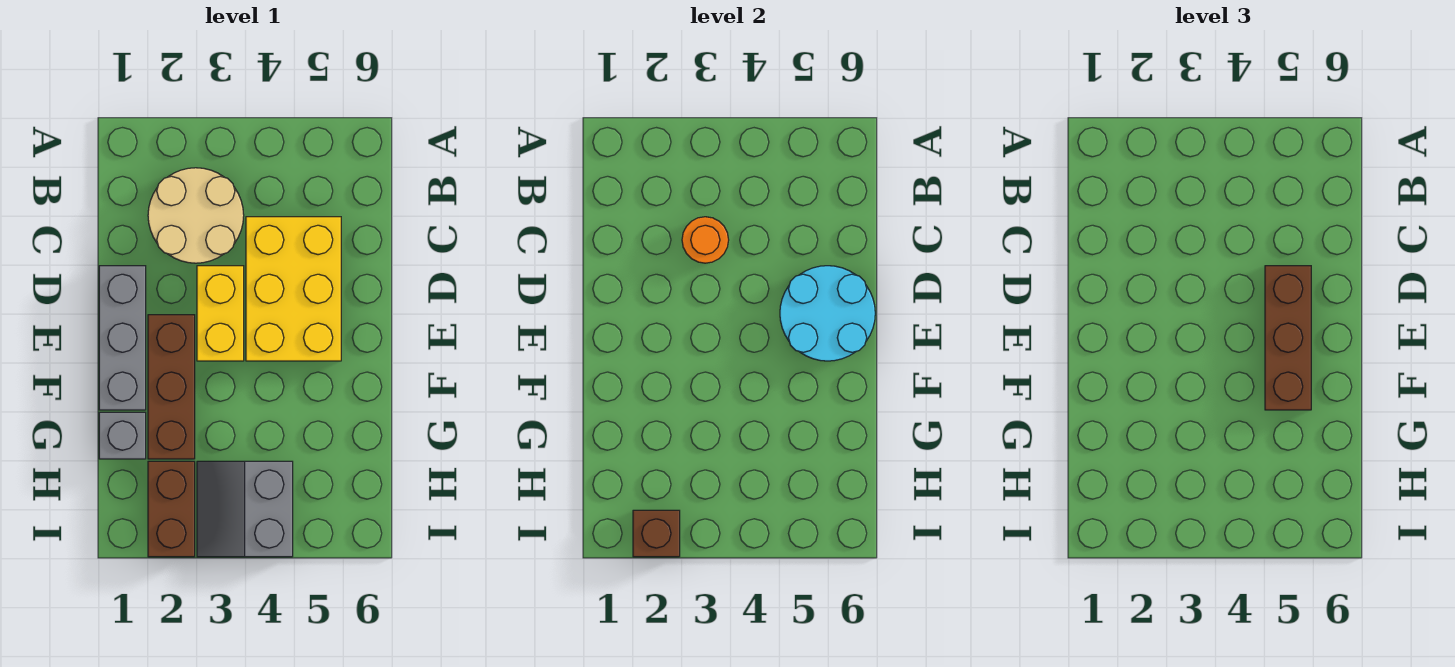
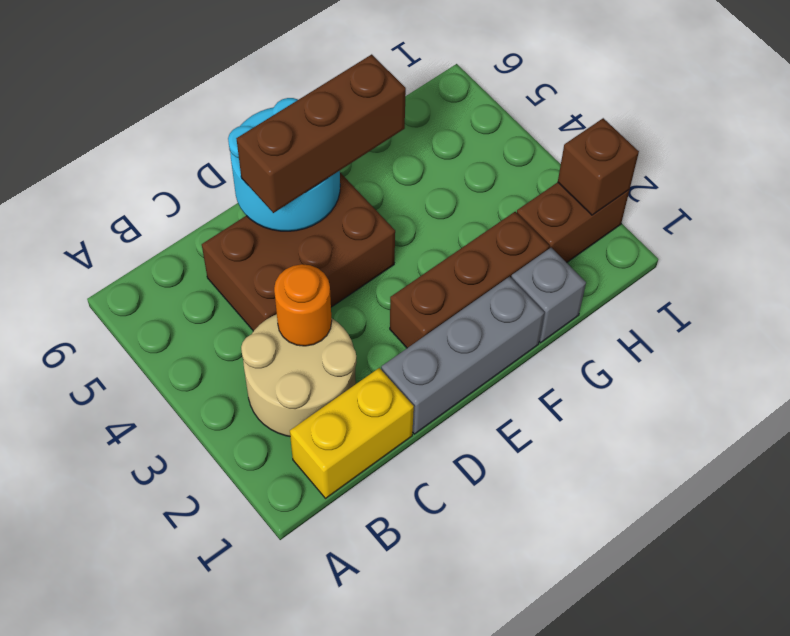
yellow 2x3 brick [246,217,341,361] -> brown 2x3 brick [202,173,395,331]
yellow 1x2 brick [197,266,244,361] -> yellow 1x2 brick moved to [290,368,414,498]
grey 2x2 slope [197,461,293,557] -> none

